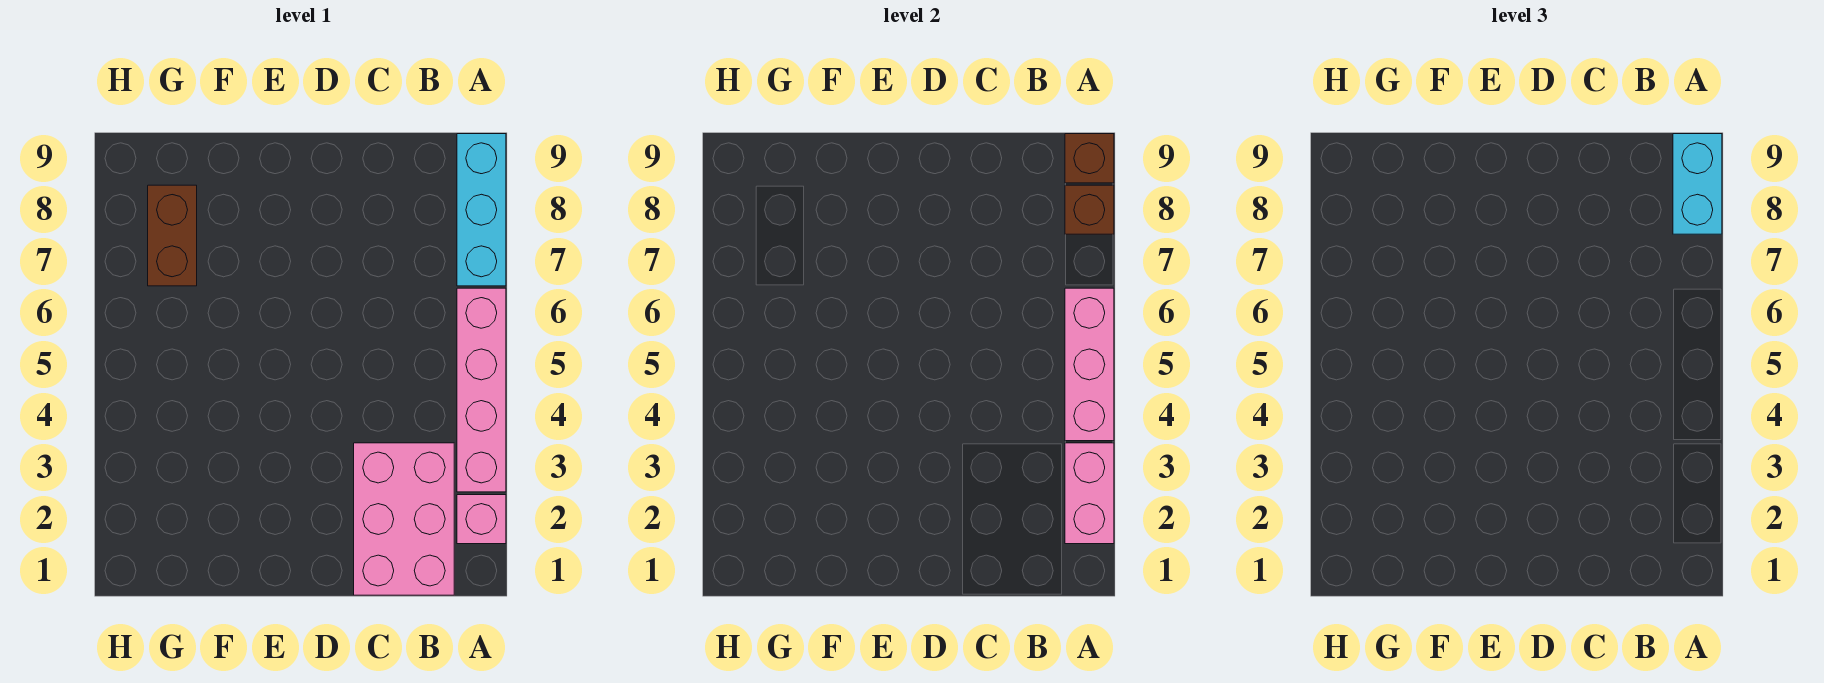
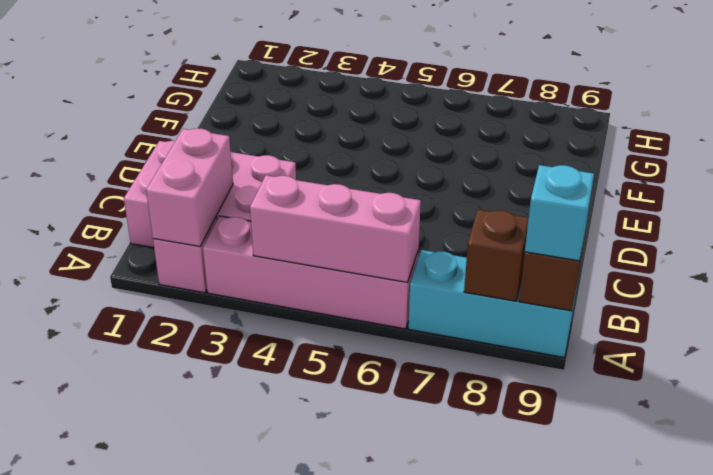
pink 1x2 brick [1065,443,1114,544] -> pink 1x2 brick turned to [146,128,233,247]
cyan 1x2 brick [1673,134,1722,234] -> cyan 1x1 brick [525,165,594,261]
brown 1x2 brick [148,185,197,286] -> none

